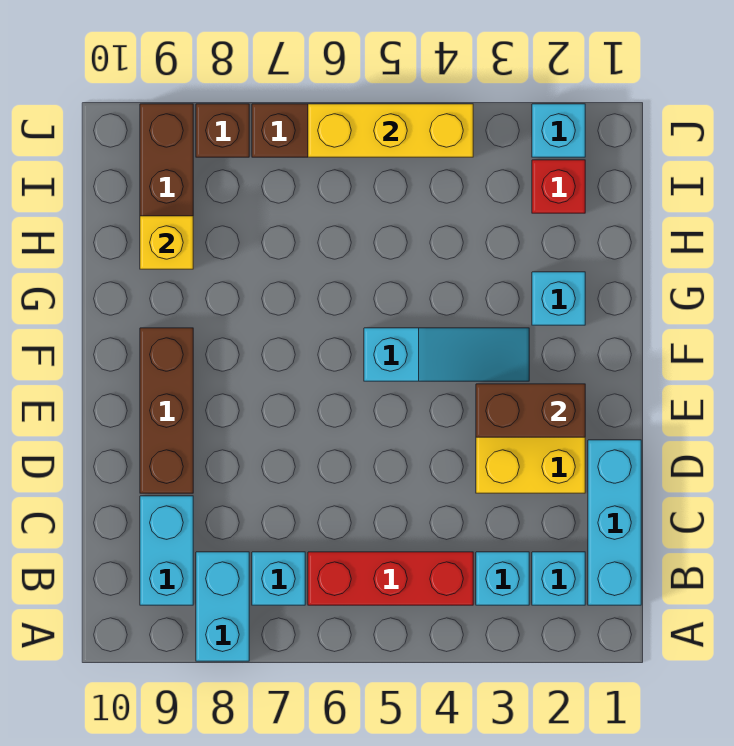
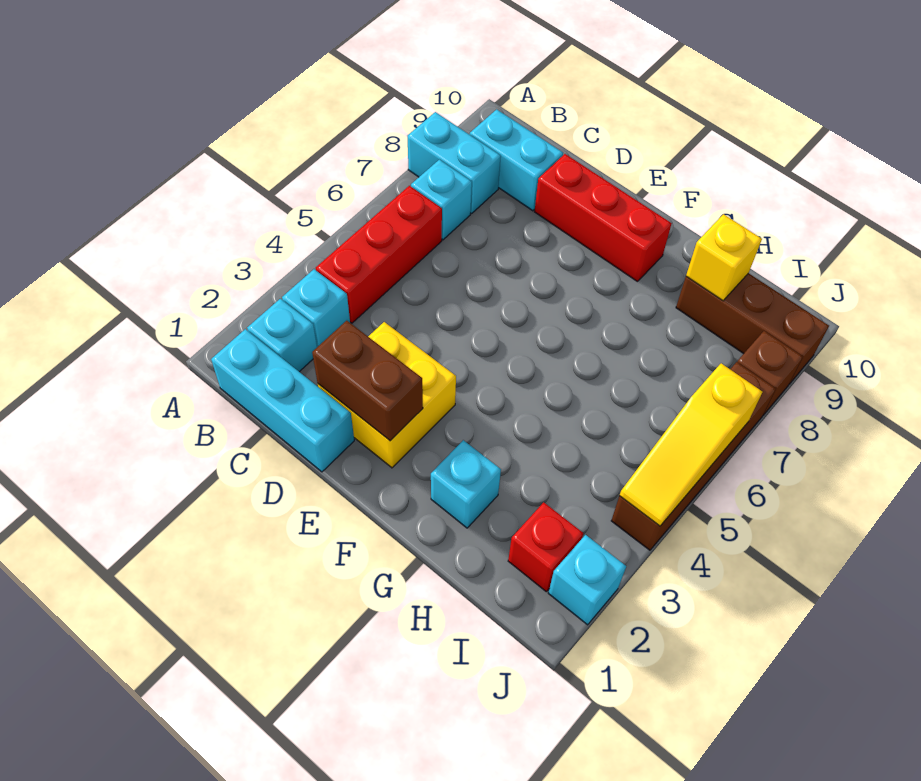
brown 1x3 brick [140,328,193,493] -> red 1x3 brick [535,154,672,282]
brown 1x2 brick [476,384,585,437] -> brown 1x2 brick turned to [312,321,423,441]
cyan 1x3 slope [364,328,529,381] -> none
yellow 1x3 brick [308,104,473,157] -> yellow 1x3 slope [619,363,762,526]

